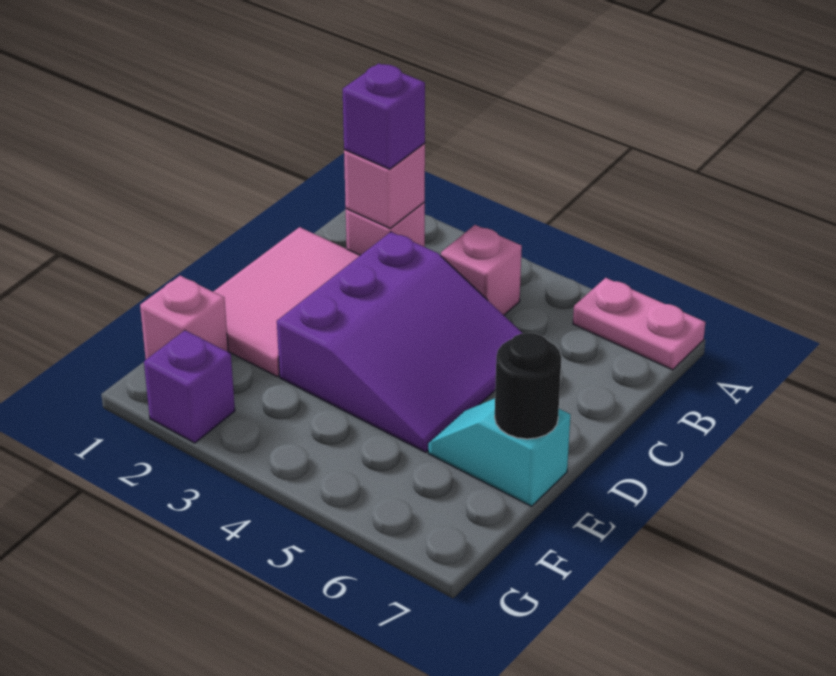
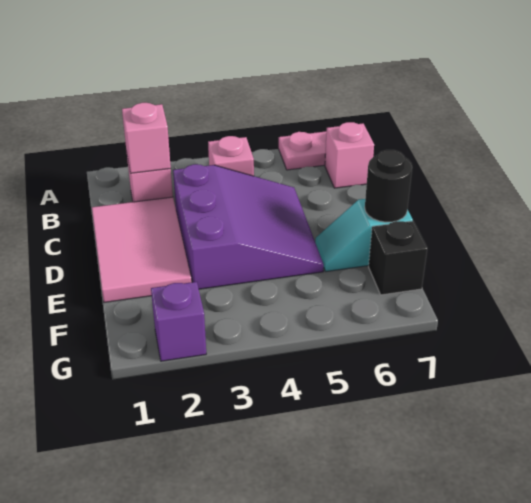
purple 1x1 brick [343,63,425,169] -> none
pink 1x1 brick [140,276,228,359] -> pink 1x1 brick moved to [325,122,374,188]
none -> black 1x1 brick [369,221,427,295]

